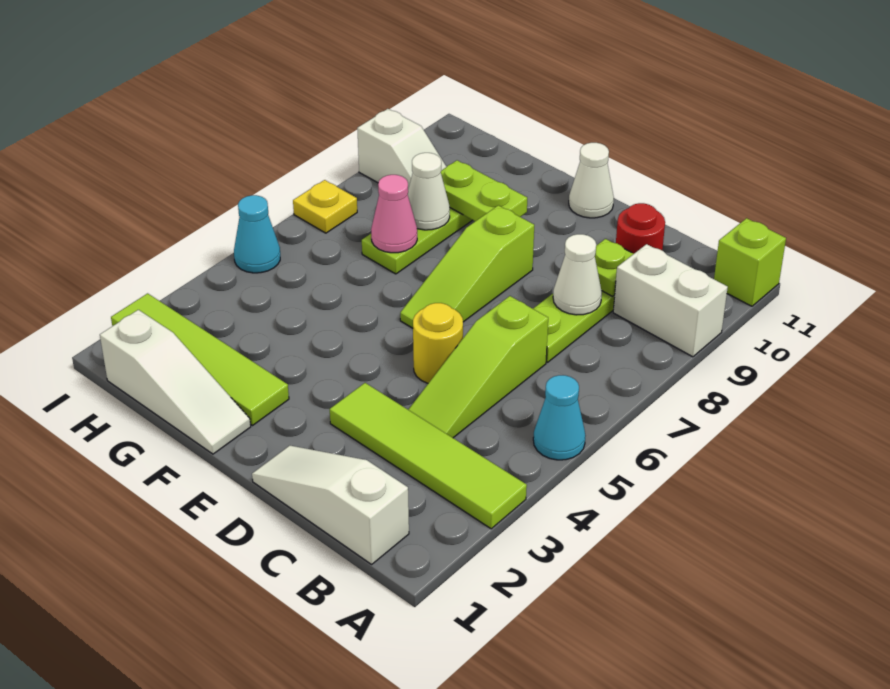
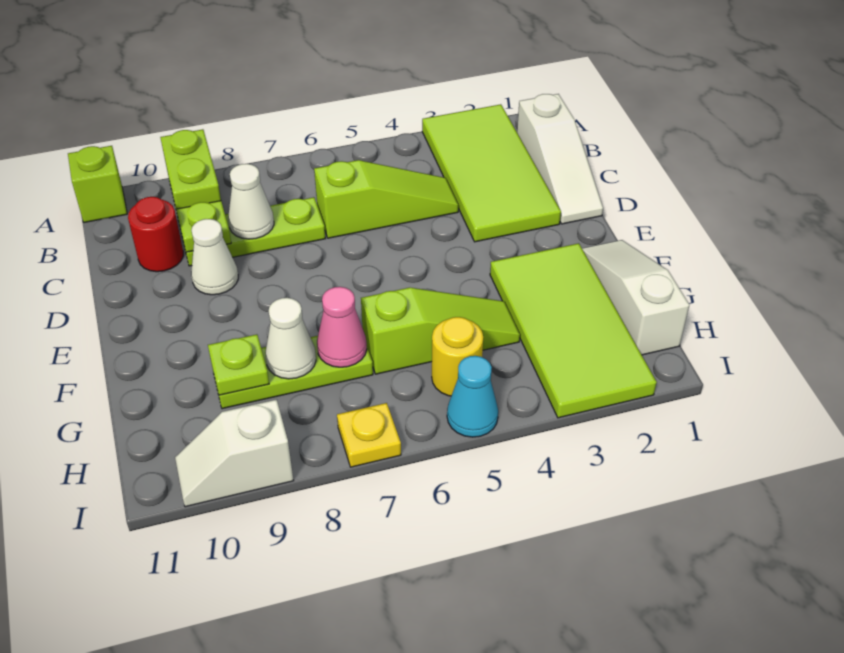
lime 1x4 tile [330,383,527,529] -> lime 2x4 tile [422,104,561,242]
cyan 1x1 cone [533,375,585,460] -> none
white 1x2 brick [613,244,728,357] -> lime 1x2 brick [160,129,221,225]
yellow 1x1 round brick [413,303,463,383] -> yellow 1x1 round brick moved to [432,317,483,396]
lime 1x3 slope [400,205,534,328] -> lime 1x3 slope moved to [361,288,520,374]
white 1x1 cone [569,143,614,218] -> white 1x1 cone moved to [191,219,238,295]
lime 1x4 tile [111,293,289,425] -> lime 2x4 tile [490,243,657,418]
lime 1x2 plate [441,160,527,221] -> lime 1x1 plate [208,334,269,395]
white 1x2 slope [357,109,446,189] -> white 1x2 slope turned to [175,400,294,507]

